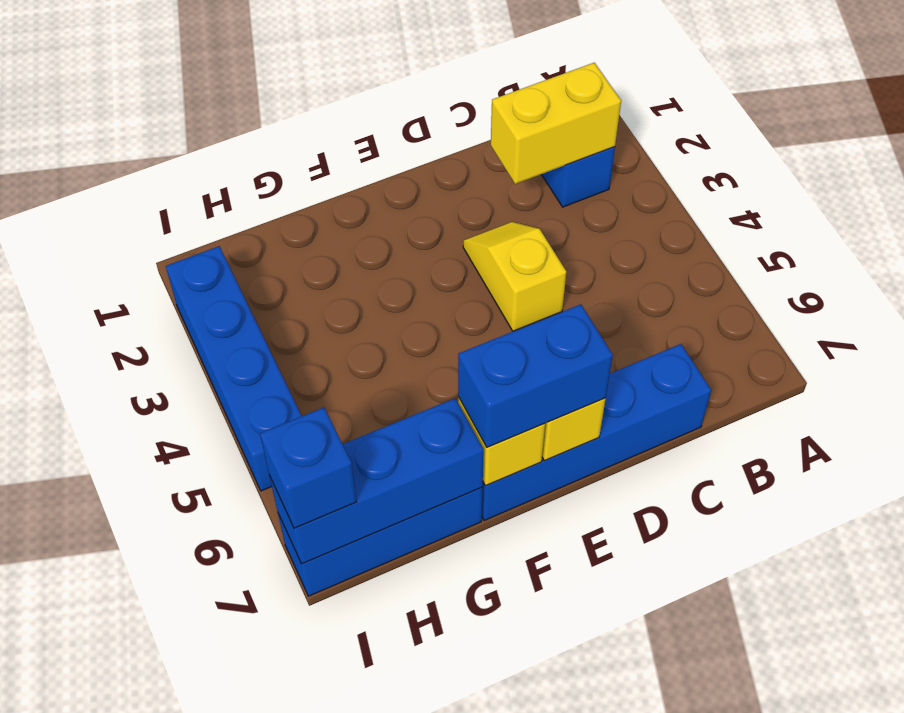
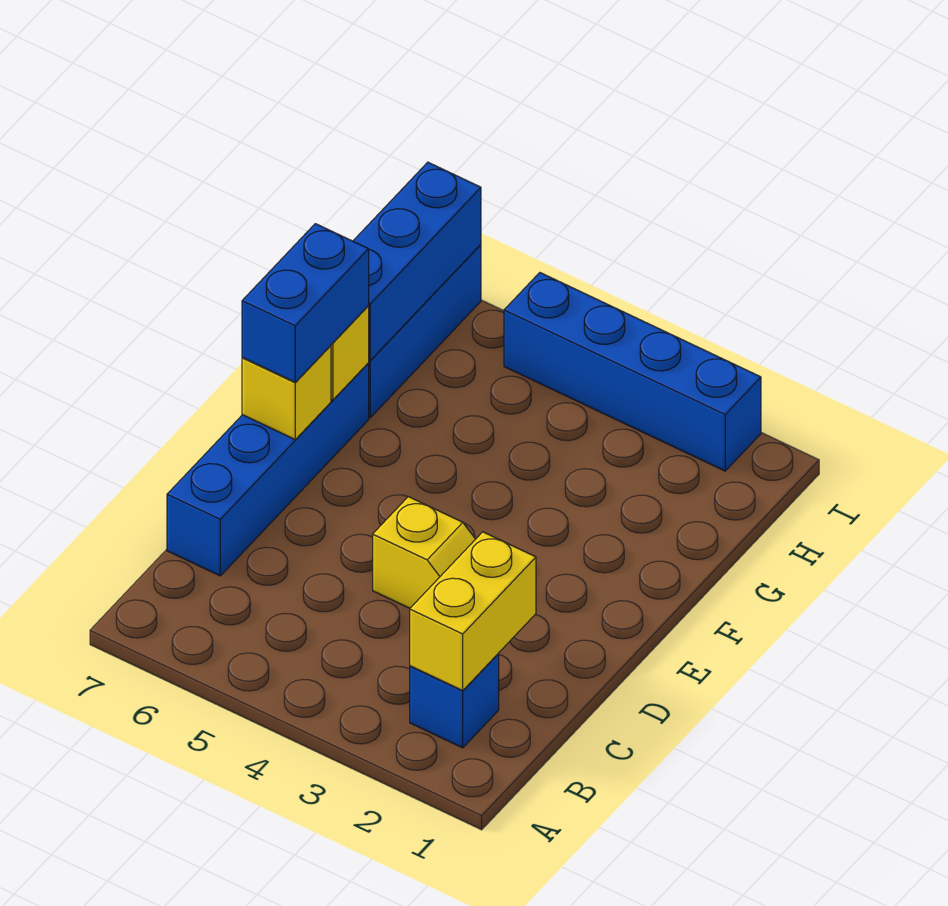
blue 1x1 brick [260,408,356,528] -> none

